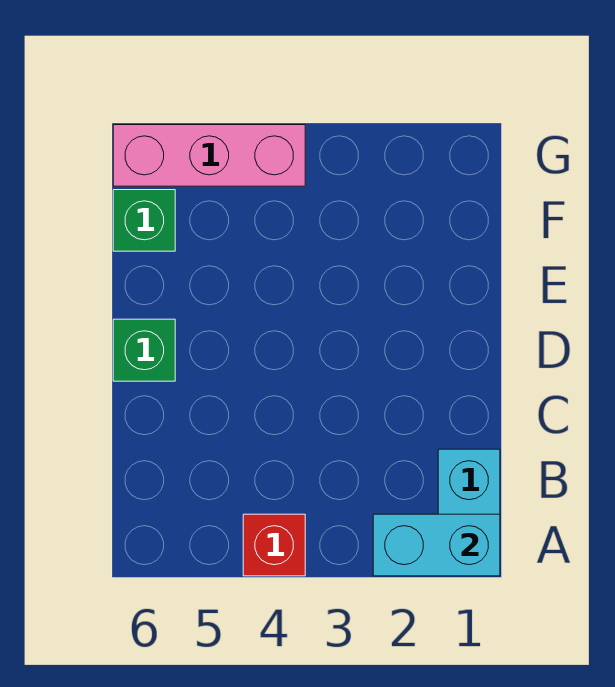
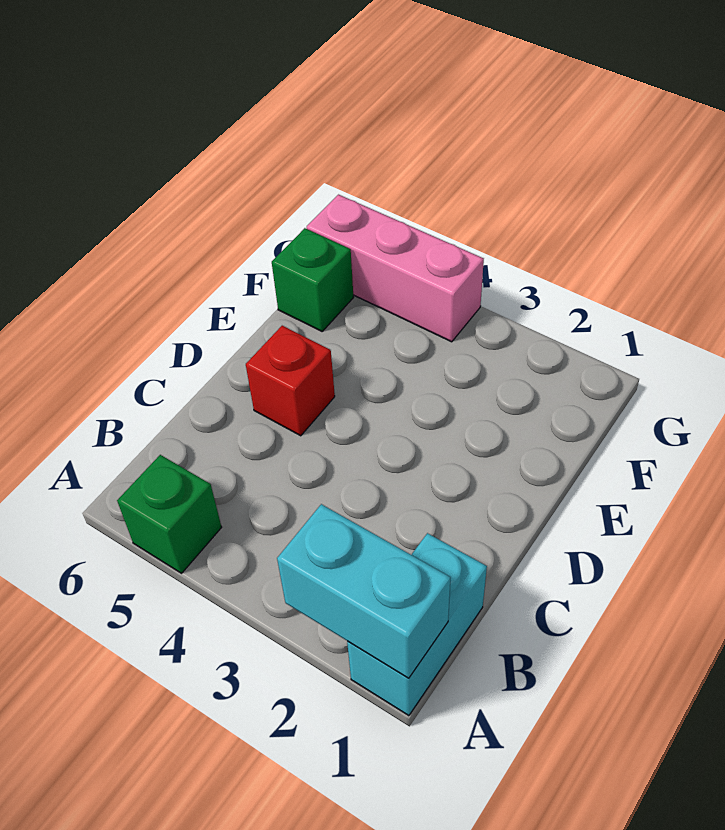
red 1x1 brick [243,514,305,576] -> red 1x1 brick moved to [246,326,335,436]
green 1x1 brick [113,319,175,381] -> green 1x1 brick moved to [117,455,222,573]

